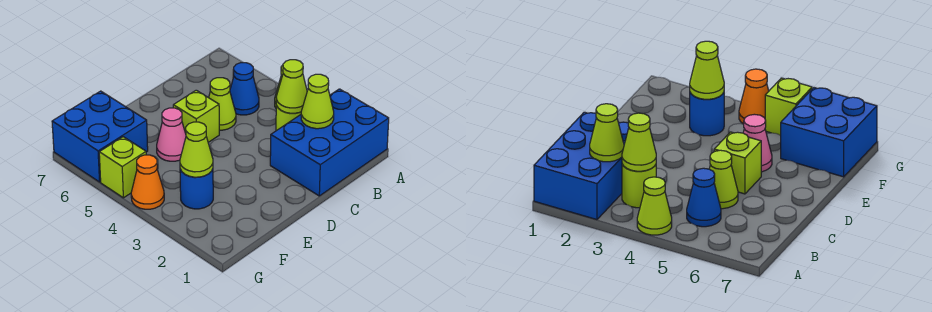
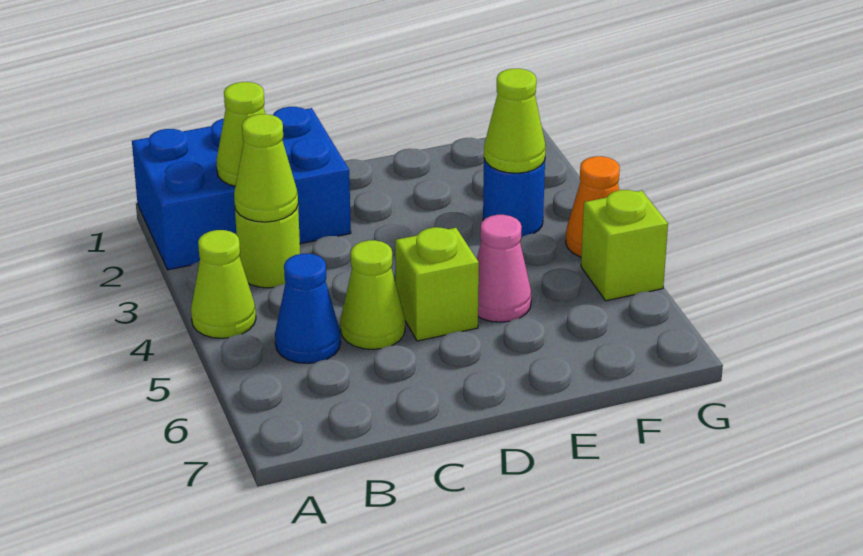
blue 2x2 brick [52,91,148,182] -> none

